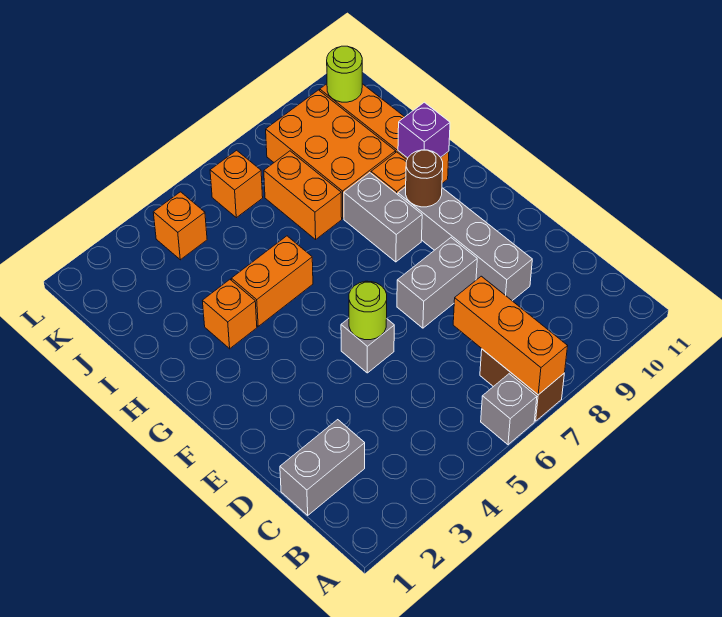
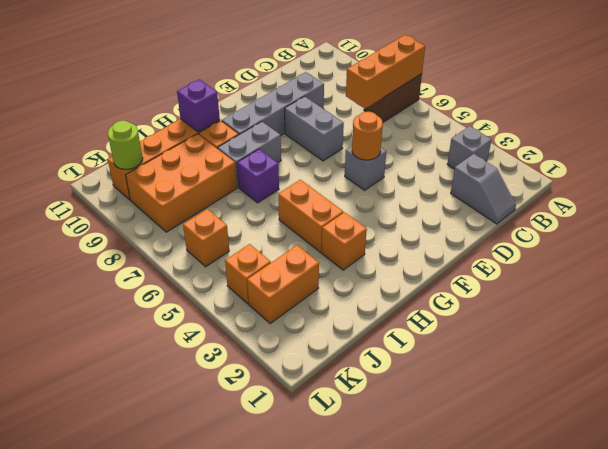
grey 1x1 brick [481,374,537,445] -> grey 1x1 brick moved to [447,126,492,169]
grey 1x2 brick [280,420,365,515] -> grey 1x2 slope [451,154,516,224]
lime 1x1 round brick [349,281,387,340] -> orange 1x1 round brick [352,112,383,160]
brown 1x1 round brick [406,150,443,207] -> none
none -> purple 1x1 brick [237,149,279,203]
orange 1x2 brick [264,151,342,240] -> orange 1x2 brick moved to [247,245,319,323]

